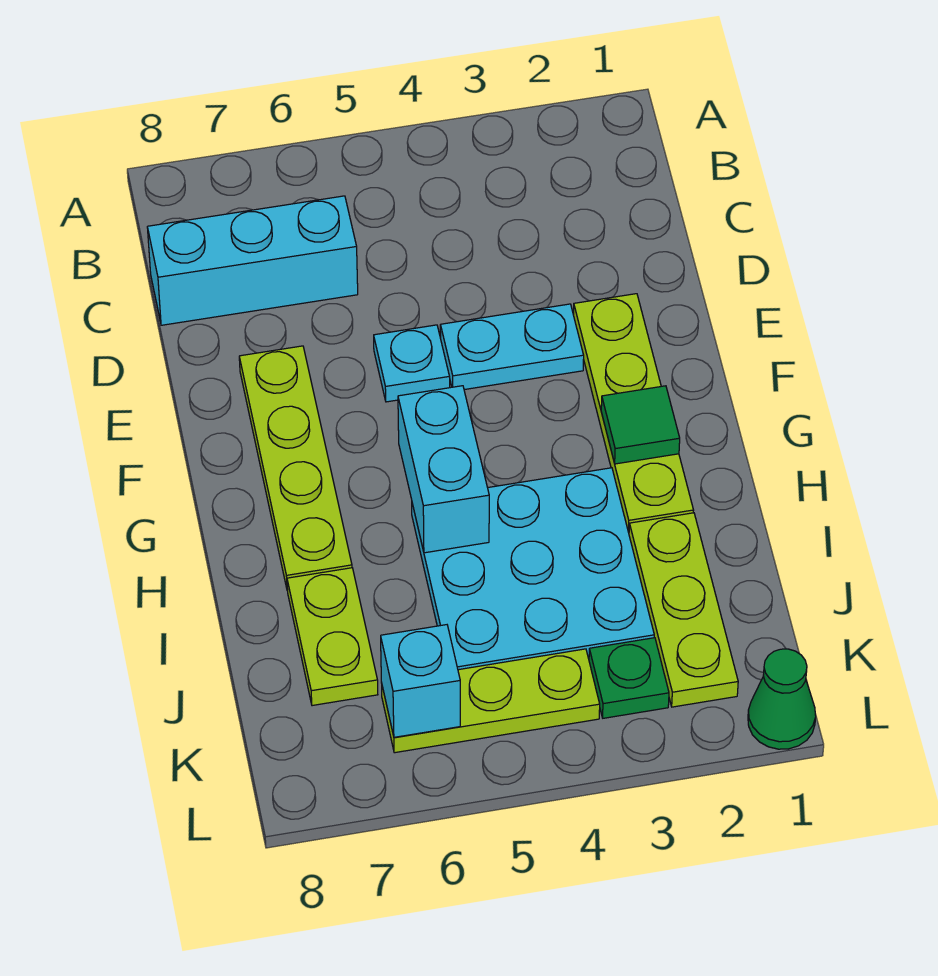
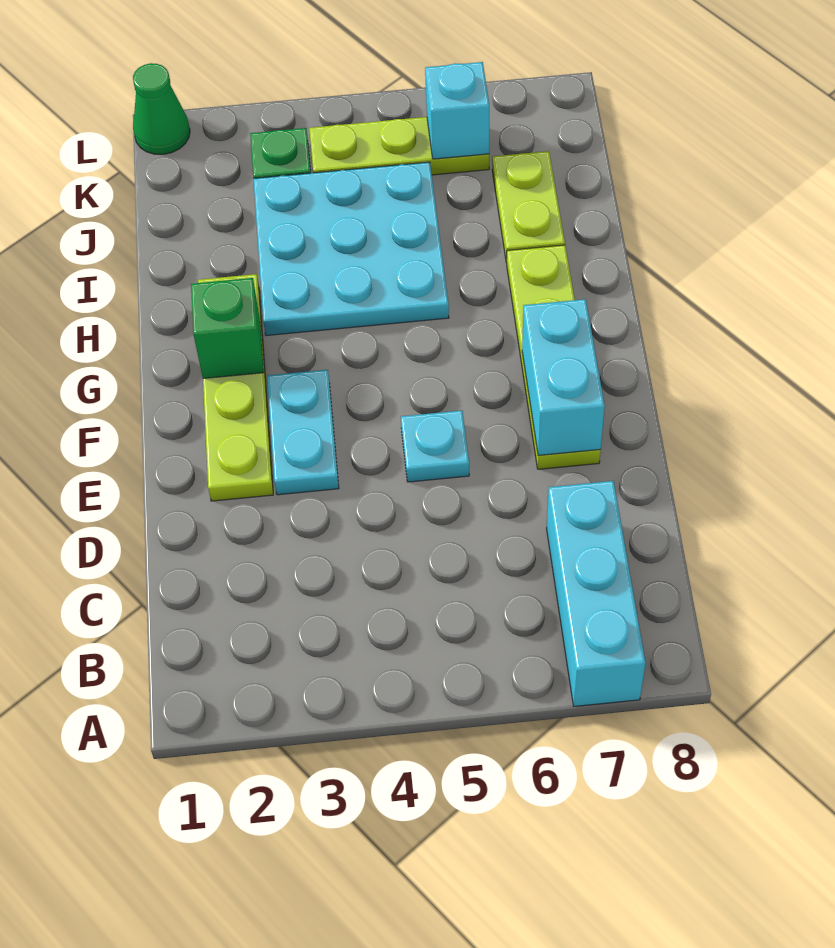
cyan 1x3 brick [147,196,358,325] -> cyan 1x3 brick turned to [547,481,645,706]
cyan 1x2 plate [440,304,584,390] -> cyan 1x2 plate turned to [267,370,339,495]
green 1x1 tile [601,386,680,464] -> green 1x1 brick [191,278,264,379]
cyan 1x2 brick [398,386,489,553] -> cyan 1x2 brick moved to [522,299,605,455]
lime 1x3 plate [629,513,738,707] -> none

